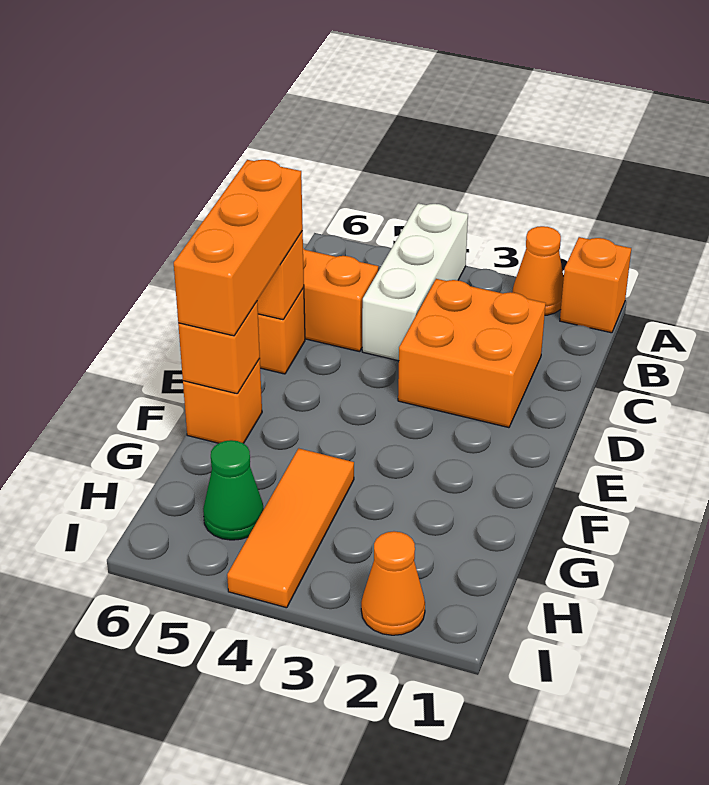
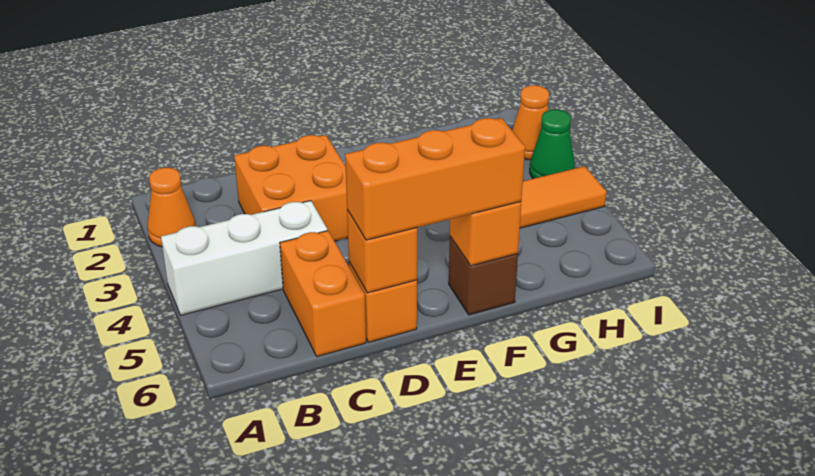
orange 1x1 brick [560,237,631,333] -> none
orange 1x1 brick [183,359,262,443] -> brown 1x1 brick [449,236,518,315]
green 1x1 cone [203,440,264,540] -> green 1x1 cone moved to [530,109,575,179]

